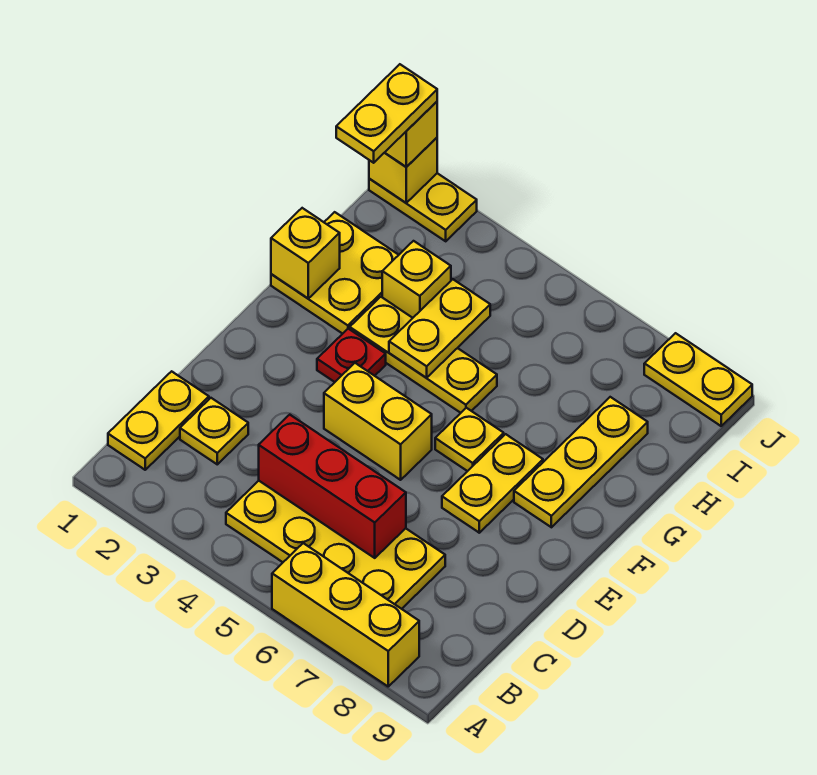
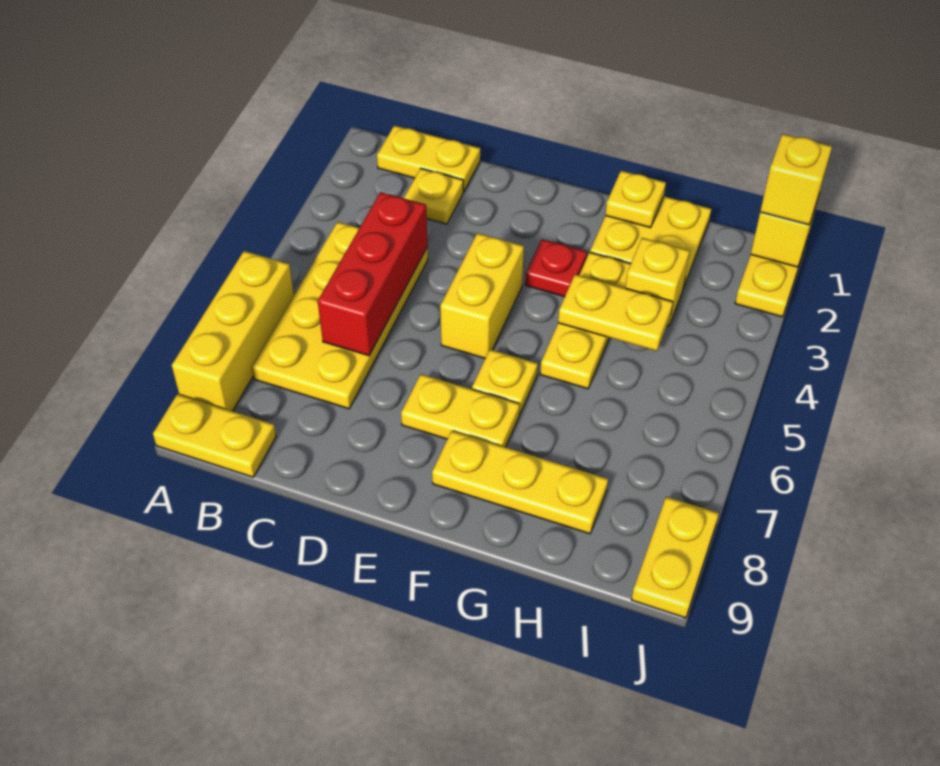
yellow 1x1 brick [271,208,340,298] -> yellow 1x1 plate [605,171,666,228]
yellow 1x2 plate [336,64,437,163] -> yellow 1x2 plate moved to [153,394,276,477]

